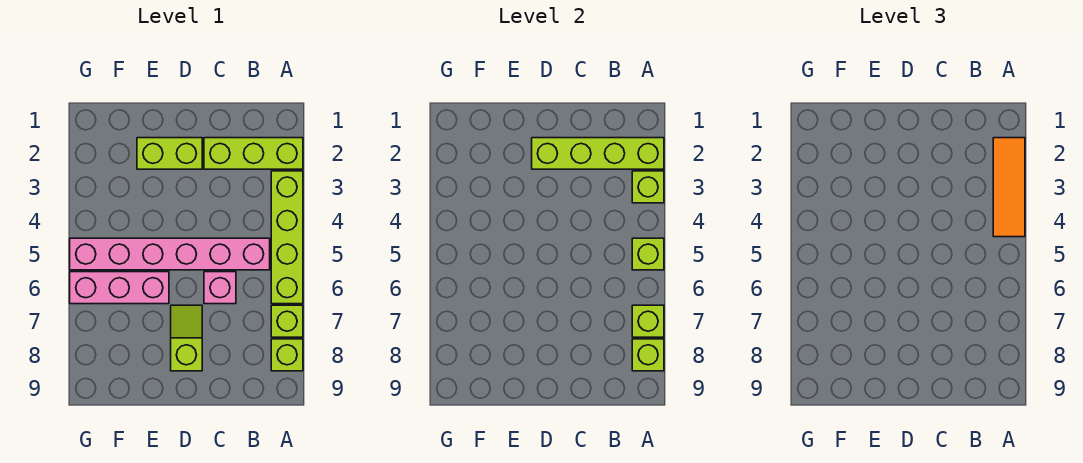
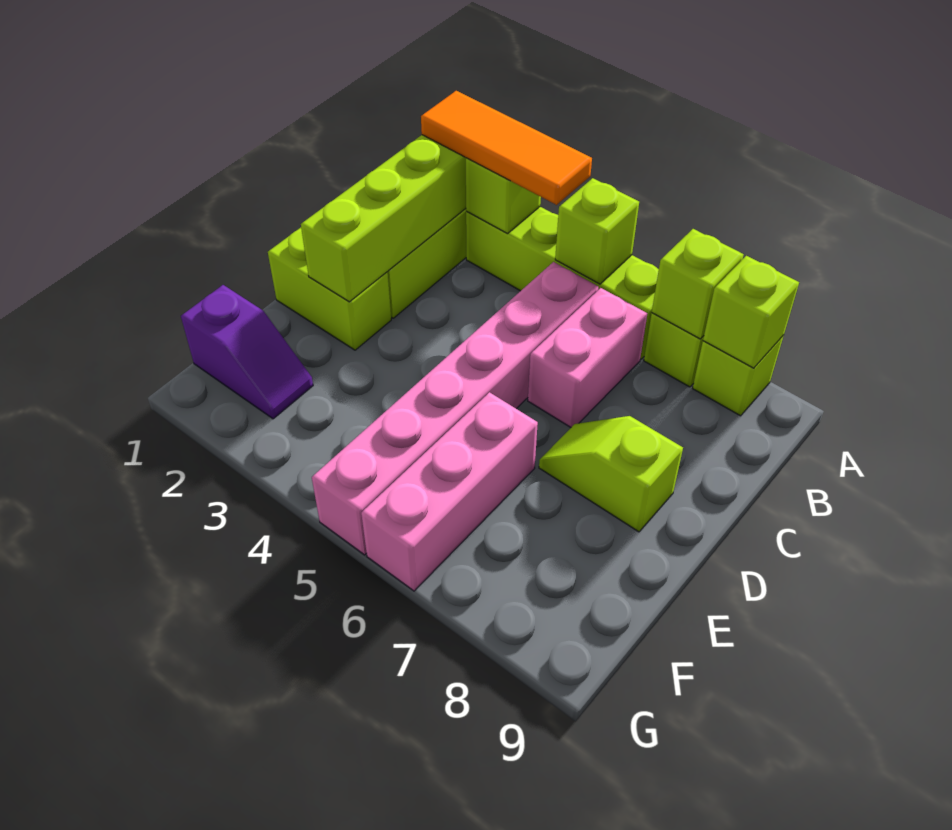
pink 1x1 brick [204,272,236,304] -> pink 1x2 brick [528,288,647,427]
lime 1x2 brick [137,138,202,169] -> lime 1x2 brick turned to [268,228,391,350]
none -> purple 1x2 slope [181,285,313,419]

